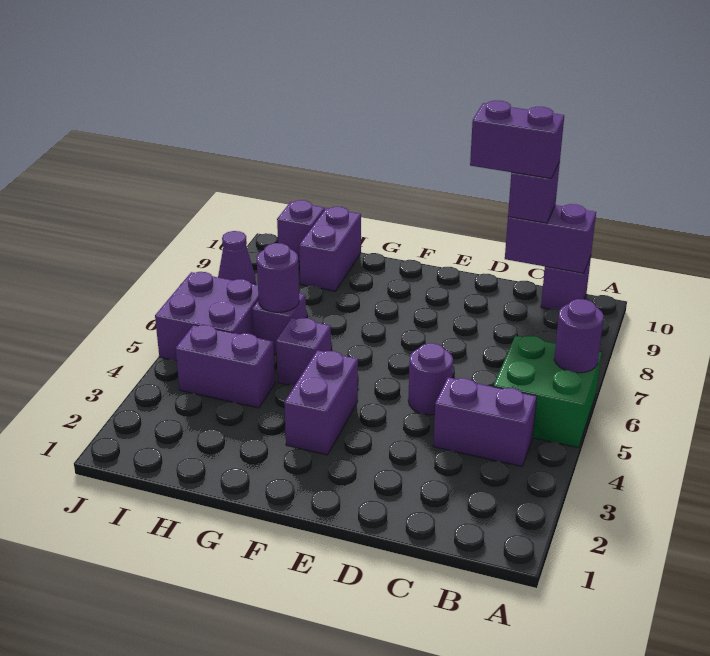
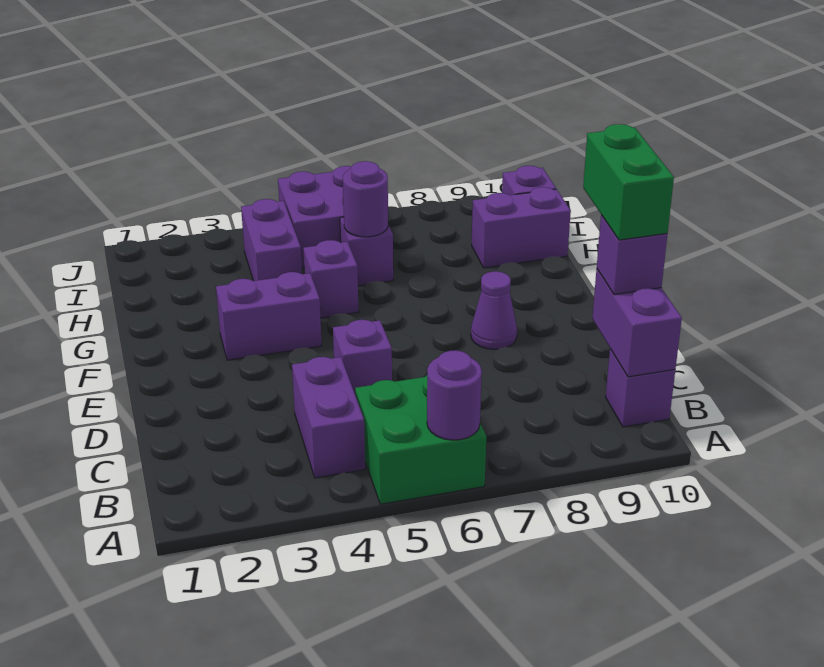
purple 1x2 brick [470,100,564,179] -> green 1x2 brick [583,124,674,240]
purple 1x1 round brick [408,343,453,415] -> purple 1x1 brick [333,320,392,393]
purple 1x1 cone [218,231,256,285] -> purple 1x1 cone moved to [471,271,517,350]

